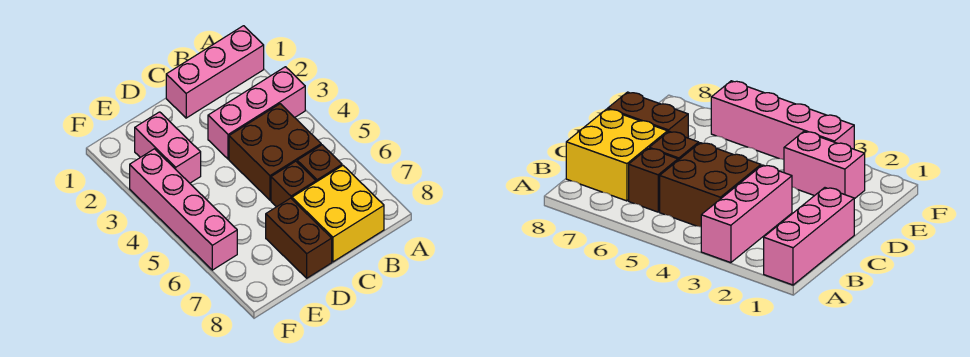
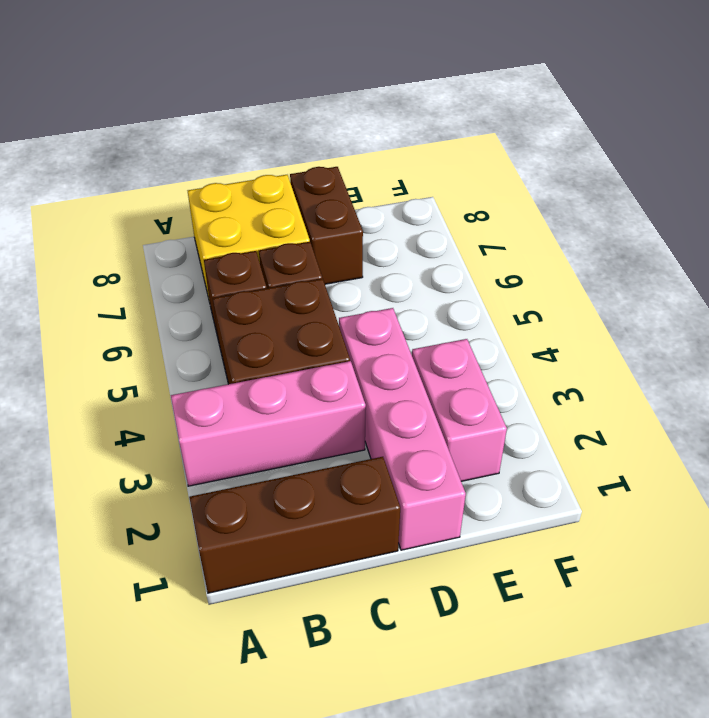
pink 1x3 brick [166,26,264,118] -> brown 1x3 brick [189,457,400,593]
pink 1x4 brick [130,149,237,270] -> pink 1x4 brick moved to [339,308,466,550]

